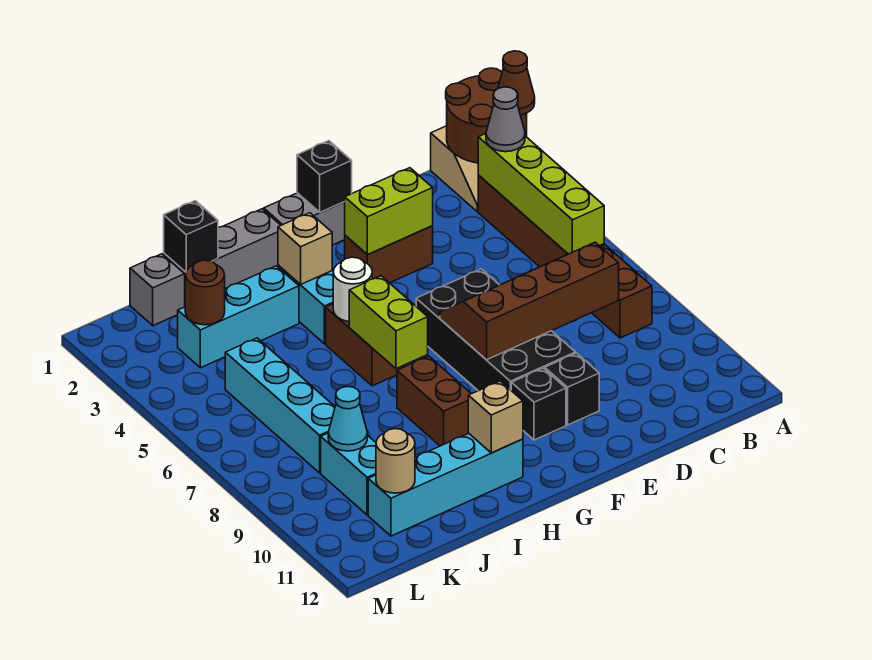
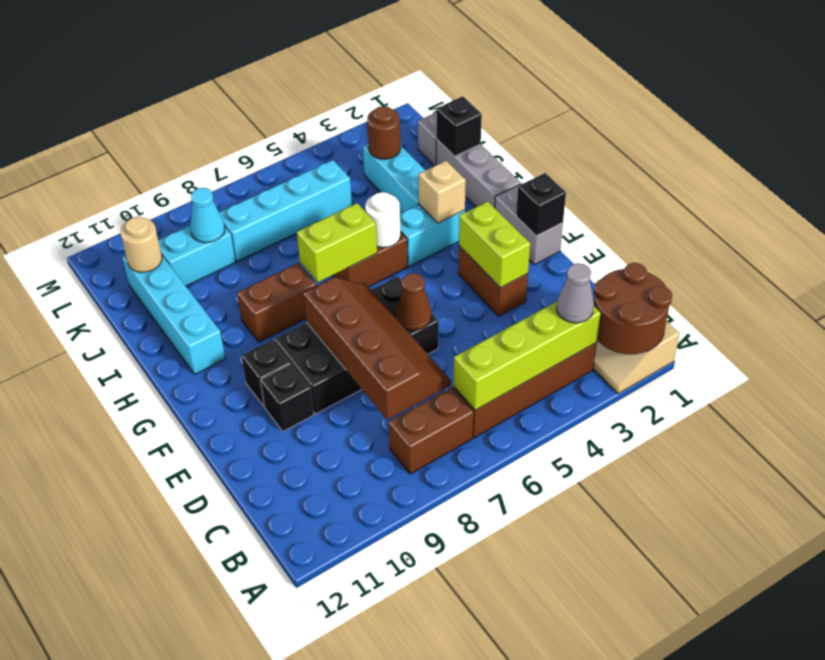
brown 1x1 cone [498,51,535,115] -> brown 1x1 cone moved to [396,273,432,330]
tan 1x1 brick [468,381,523,453] -> none

